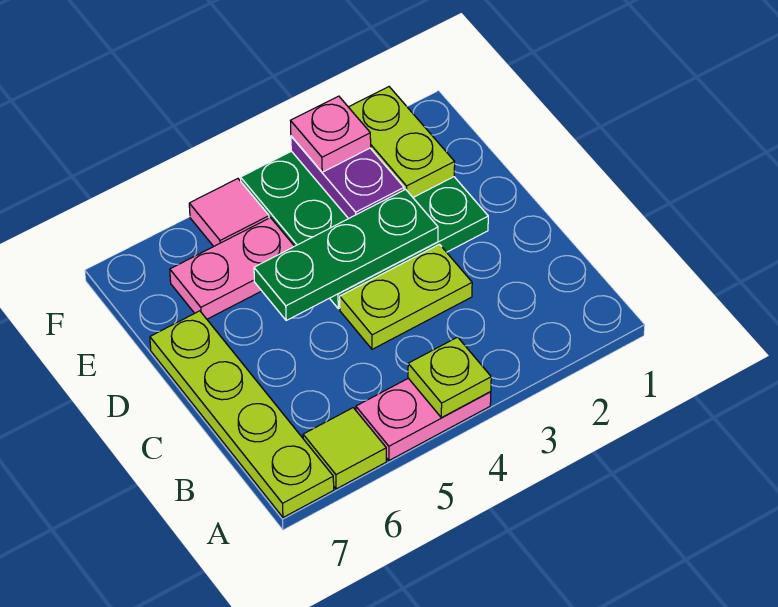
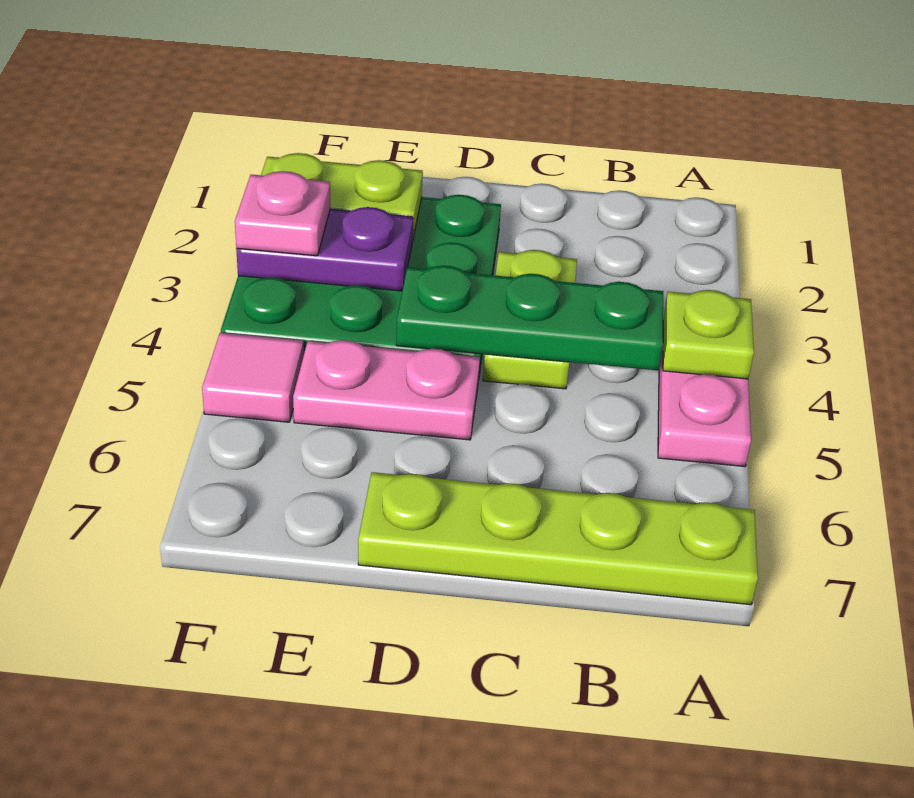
lime 1x1 tile [303,408,386,489] -> none
green 1x3 plate [254,189,438,320] -> green 1x3 plate turned to [396,265,663,370]
pink 1x2 plate [170,218,294,319] -> pink 1x2 plate turned to [293,340,480,440]

